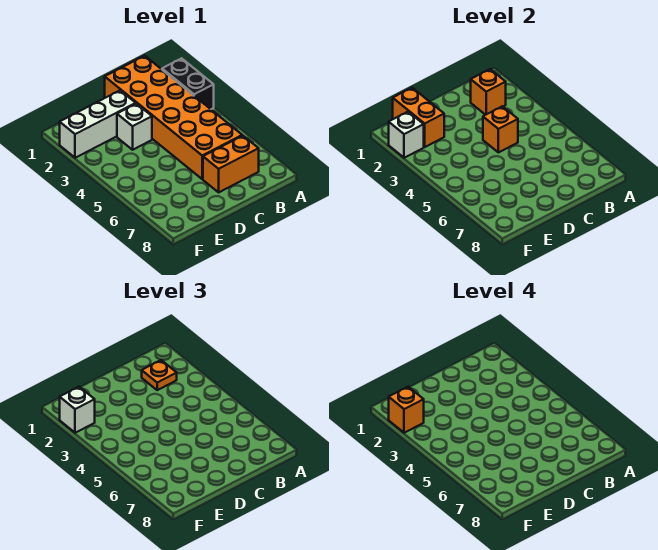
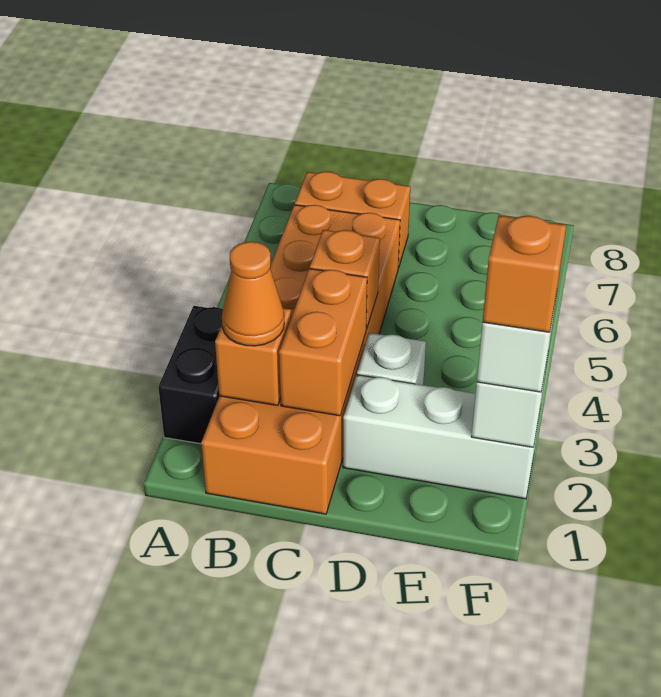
orange 1x1 plate [142,360,177,390] -> orange 1x1 cone [222,242,284,346]
orange 1x2 brick [393,88,444,147] -> orange 1x2 brick moved to [279,269,367,416]

